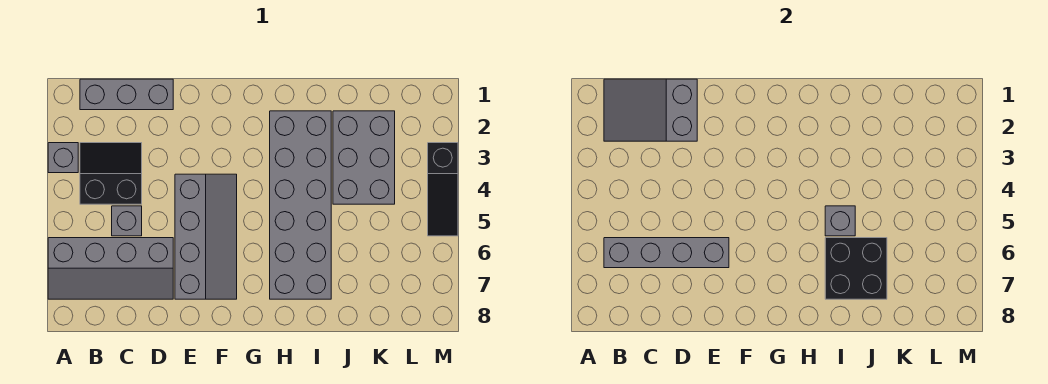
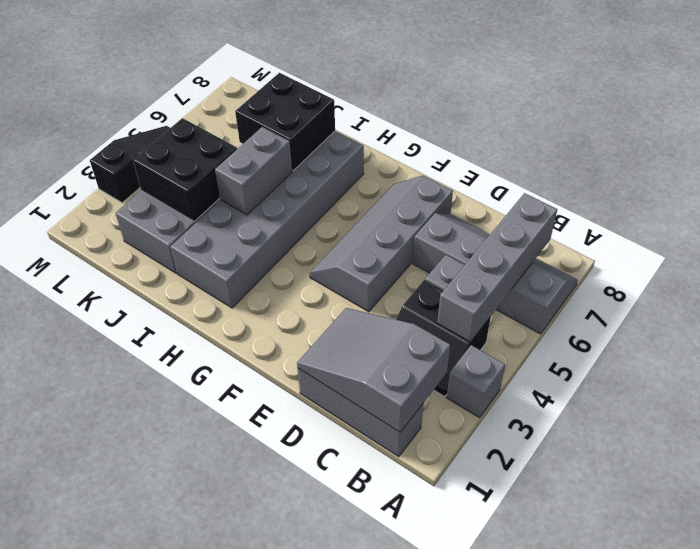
grey 2x3 slope [604,79,697,141] -> grey 2x3 slope turned to [297,308,450,432]
grey 1x4 brick [604,238,729,268] -> grey 1x4 brick turned to [437,193,557,342]
grey 1x1 brick [825,206,855,236] -> grey 1x2 brick [215,127,292,215]
none -> black 2x2 brick [133,118,237,222]

